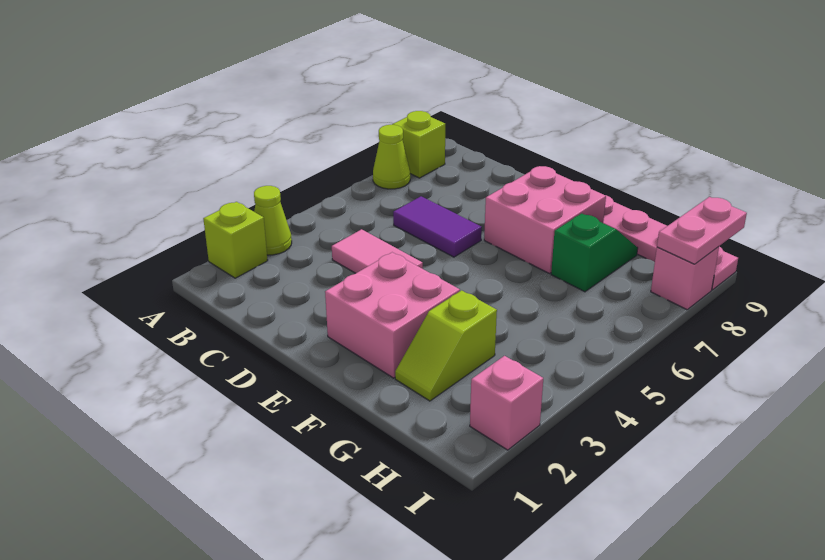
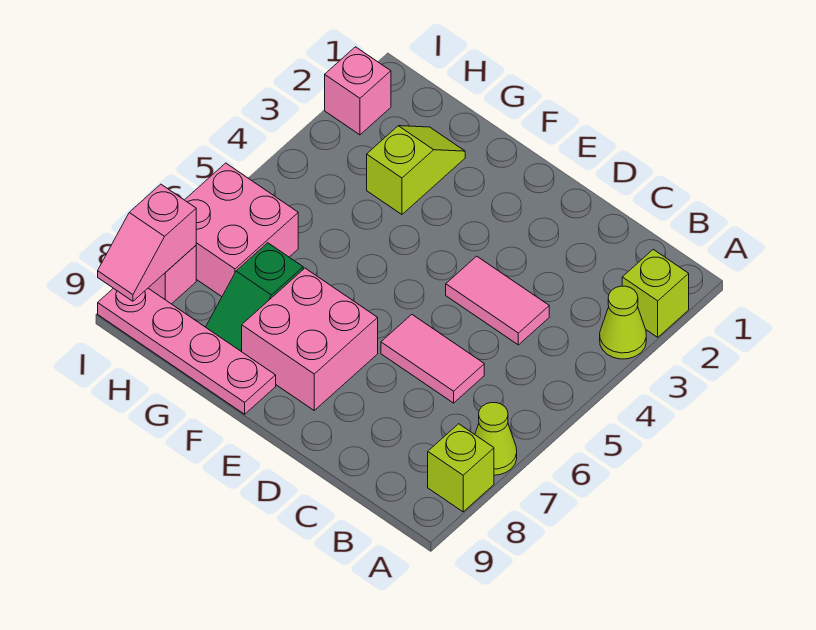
purple 1x2 tile [393,196,482,257] -> pink 1x2 tile [381,315,484,403]
pink 2x2 brick [325,252,460,378] -> pink 2x2 brick moved to [185,163,298,297]
pink 1x2 plate [657,197,747,264] -> pink 1x2 slope [98,184,196,301]

